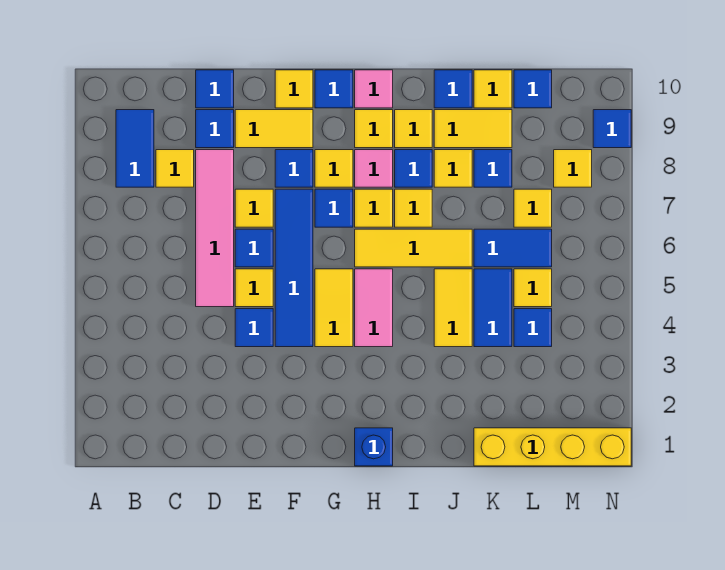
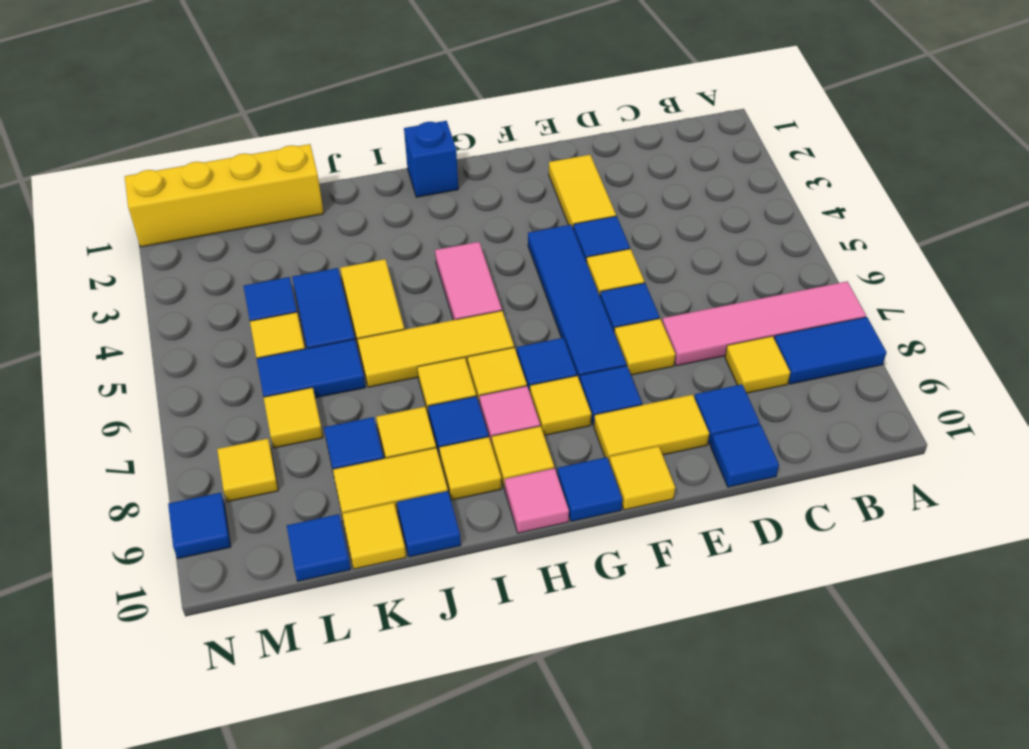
blue 1x2 tile [116,110,154,187] -> blue 1x2 tile turned to [774,317,886,384]
pink 1x4 tile [196,150,234,307] -> pink 1x4 tile turned to [662,281,866,366]
yellow 1x2 tile [315,269,353,347] -> yellow 1x2 tile moved to [549,155,616,227]

